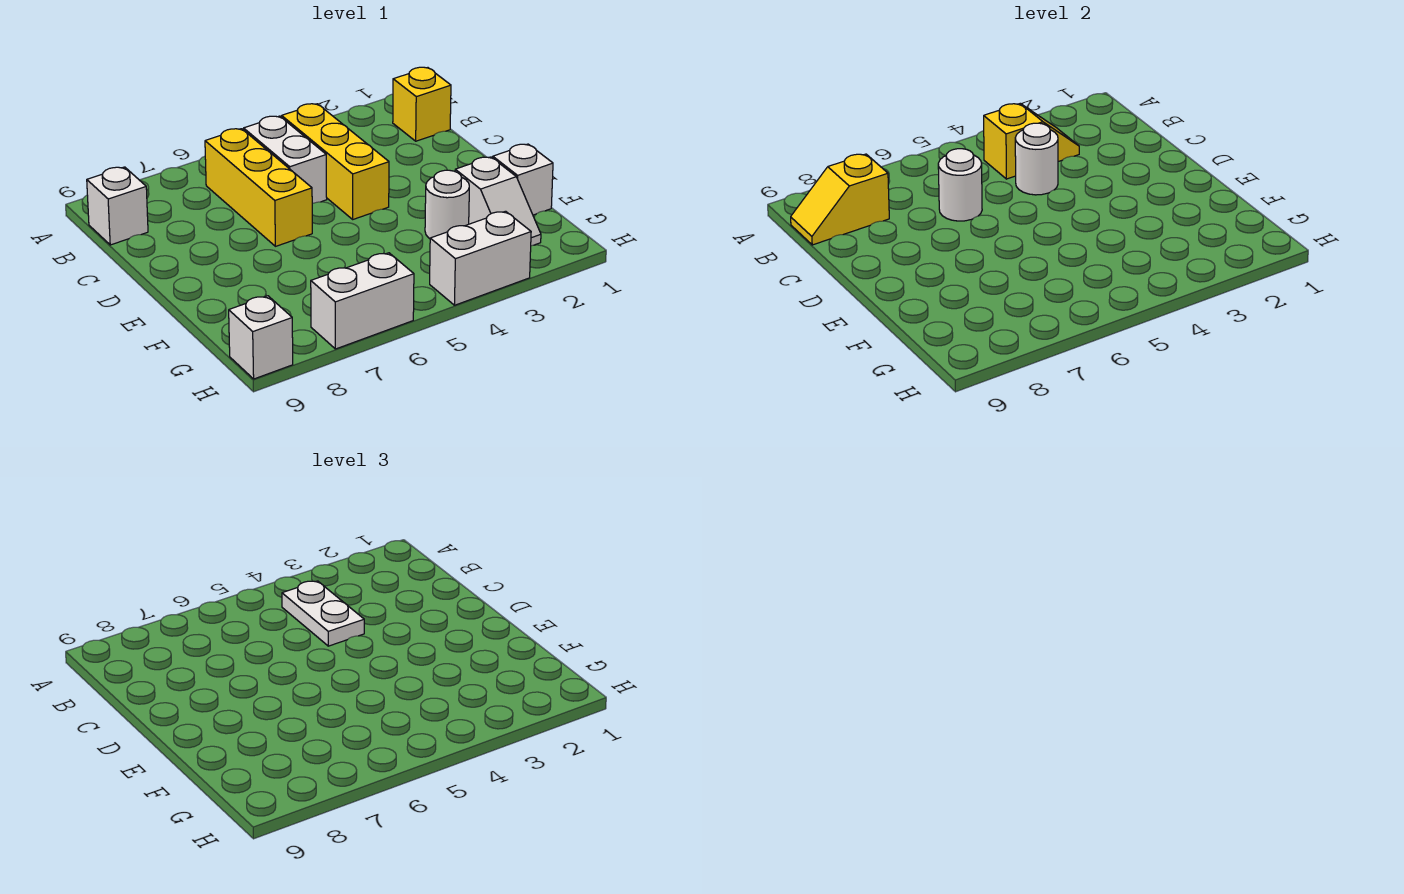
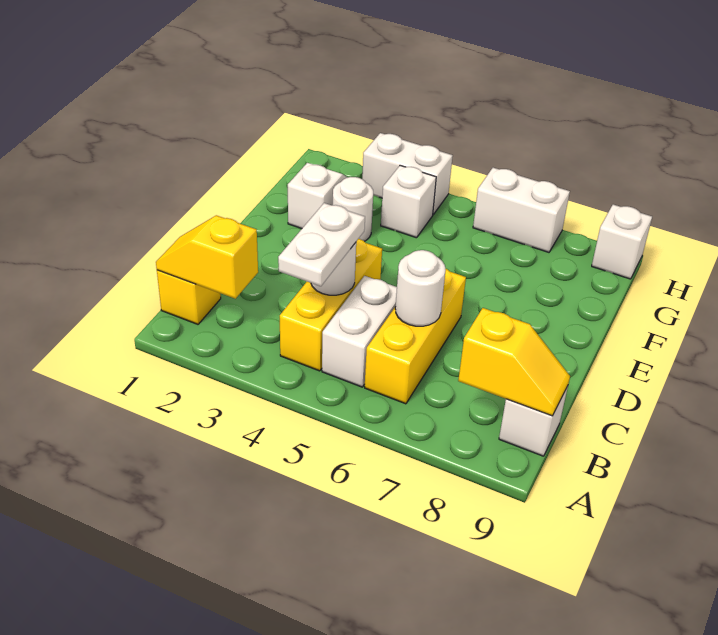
yellow 1x2 slope [984,104,1079,179] -> yellow 1x2 slope moved to [156,215,258,299]
white 1x1 brick [493,144,553,215] -> white 1x1 brick moved to [381,165,436,238]

